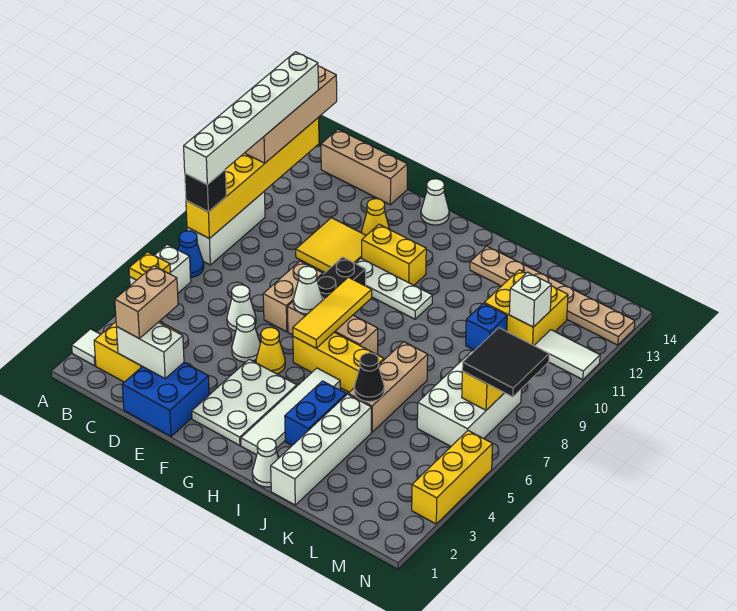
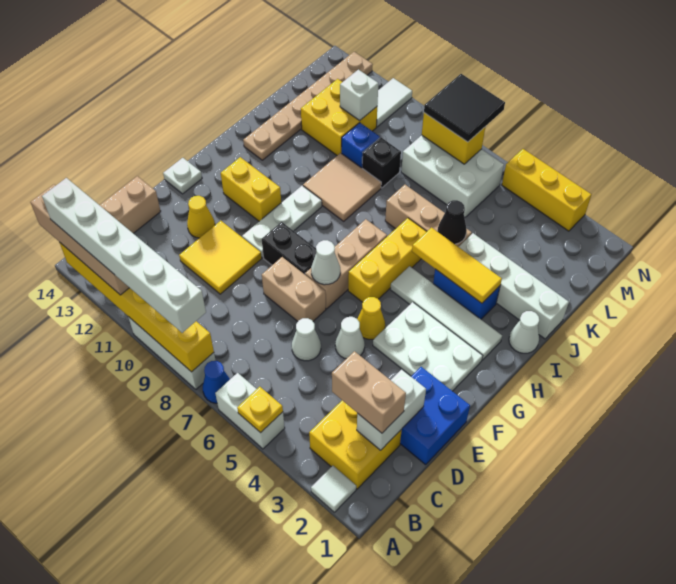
black 1x1 brick [185,170,226,212] -> black 1x1 brick moved to [362,137,401,188]
yellow 1x2 brick [362,224,426,285] -> yellow 1x2 brick turned to [221,157,281,221]
white 1x1 cone [421,179,449,225] -> white 1x1 plate [163,158,202,194]
yellow 1x3 tile [293,277,372,348] -> yellow 1x3 tile moved to [412,228,502,303]
none -> tan 2x2 tile [303,153,381,221]

